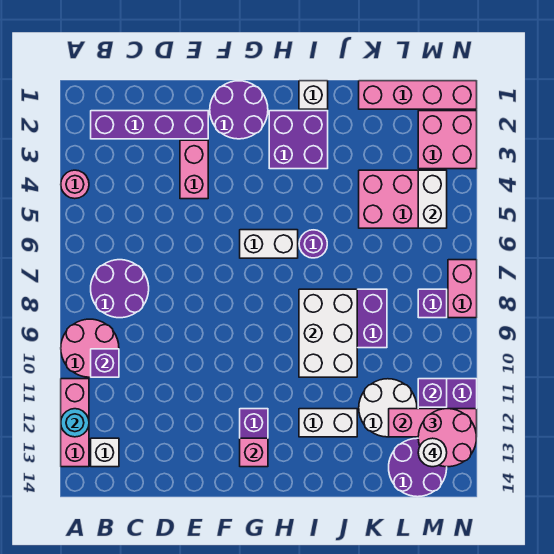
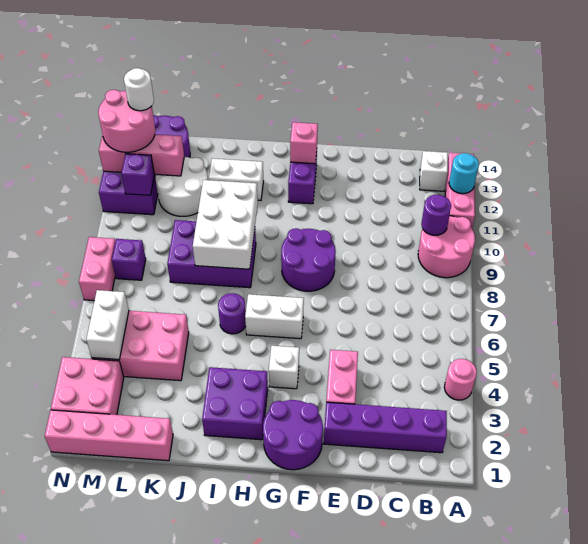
purple 2x2 round brick [91,260,149,318] -> purple 2x2 round brick moved to [281,228,336,291]
purple 1x1 brick [91,349,119,377] -> purple 1x1 round brick [421,195,451,235]
white 1x1 brick [299,81,328,109] -> white 1x1 brick moved to [269,346,299,389]

